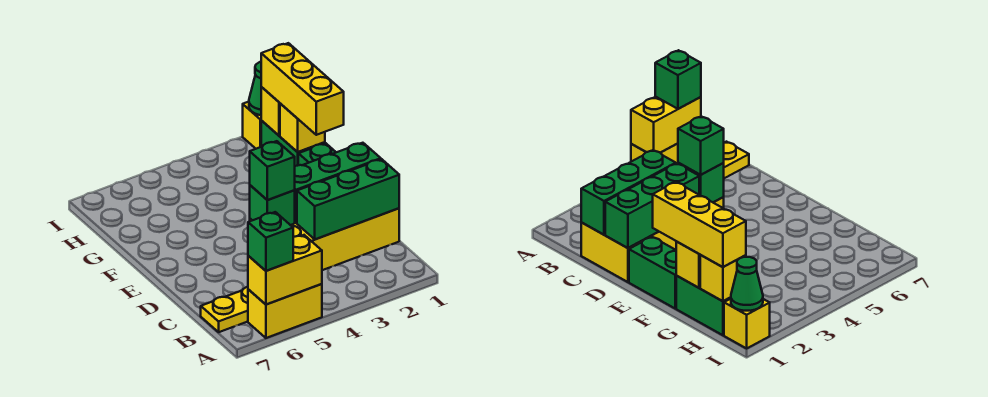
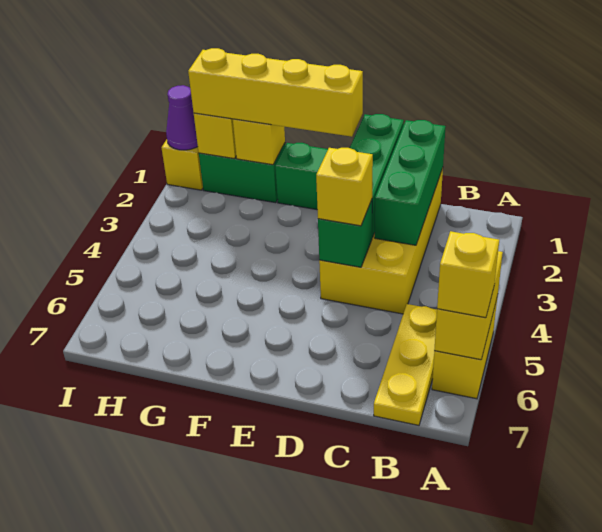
green 1x1 brick [248,212,293,271] -> yellow 1x1 brick [437,231,499,318]
green 1x1 brick [250,141,295,200] -> yellow 1x1 brick [316,148,373,226]
yellow 1x3 brick [261,43,344,135] -> yellow 1x4 brick [188,48,363,137]
green 1x1 cone [249,62,261,115] -> purple 1x1 cone [166,85,198,150]

